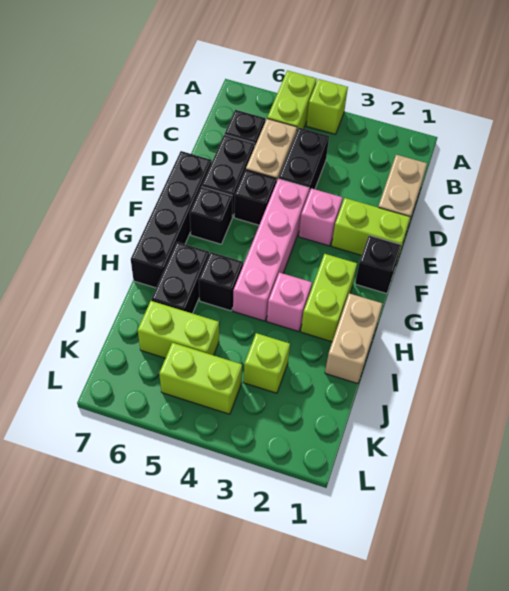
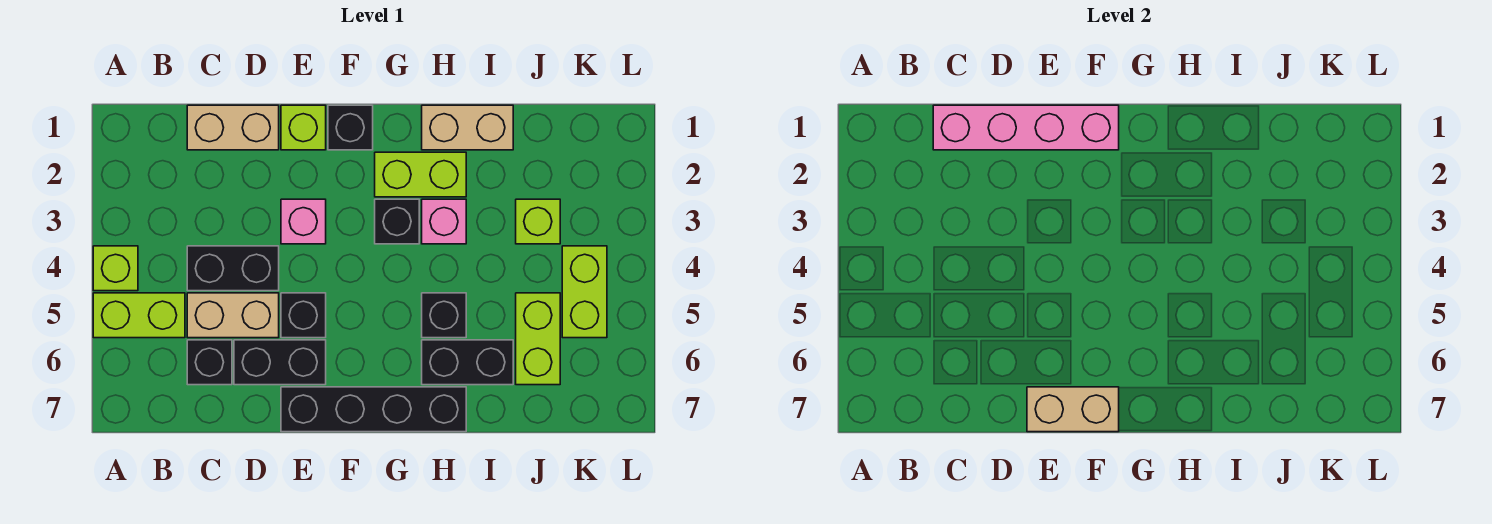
lime 1x2 brick [332,198,410,261] -> lime 1x1 brick [281,105,326,150]
pink 1x4 brick [233,179,309,321] -> pink 1x4 brick moved to [933,105,1119,150]
none -> tan 1x2 brick [1027,387,1119,432]
black 1x1 brick [190,187,232,244] -> black 1x1 brick moved to [375,199,419,244]

